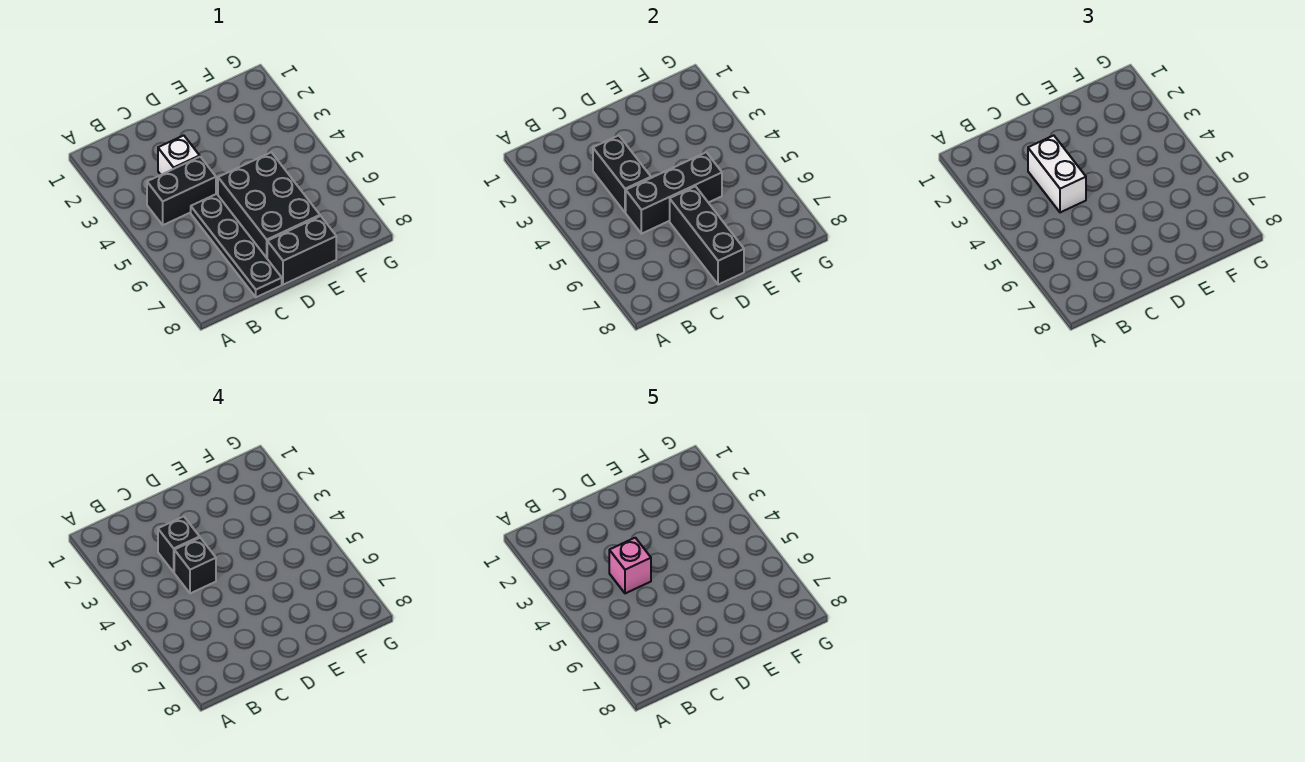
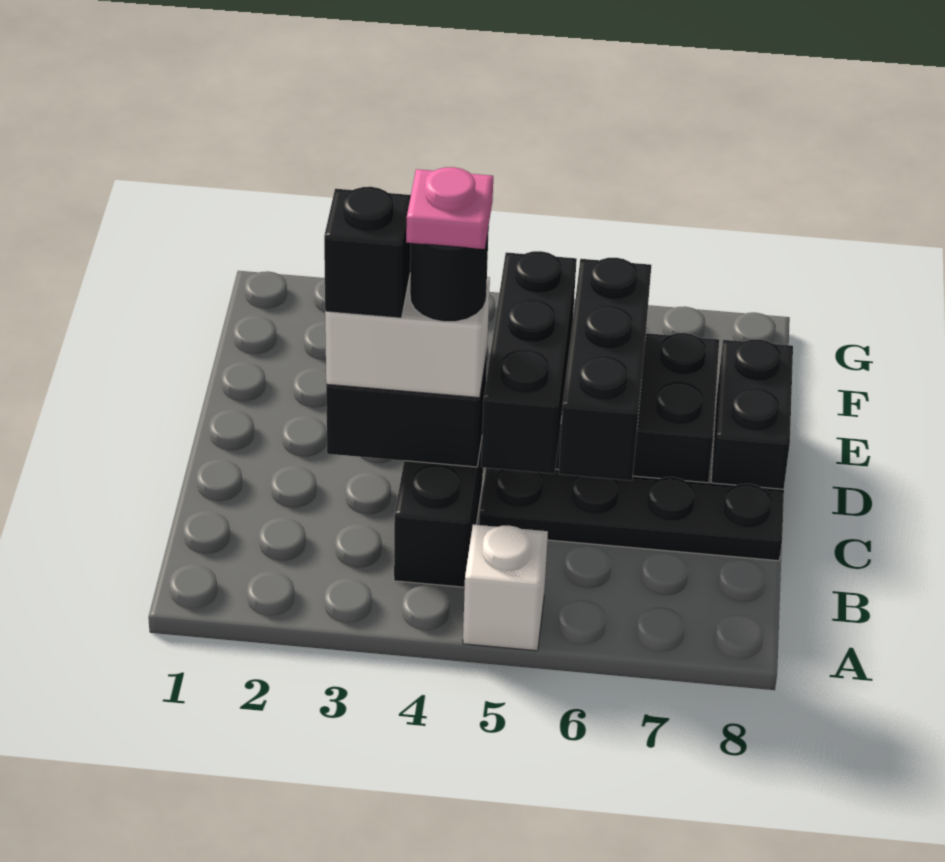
white 1x1 brick [158,135,200,175] -> white 1x1 brick moved to [463,525,548,651]
black 1x1 brick [174,538,216,593] -> black 1x1 round brick [410,227,489,322]
pink 1x1 brick [609,538,651,593] -> pink 1x1 plate [406,167,493,249]
black 1x3 brick [670,186,744,285] -> black 1x3 brick turned to [559,258,651,481]

